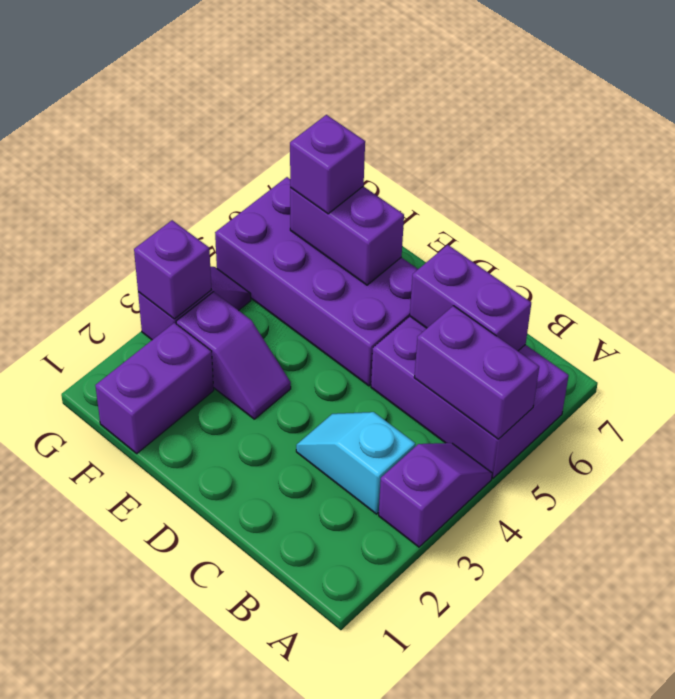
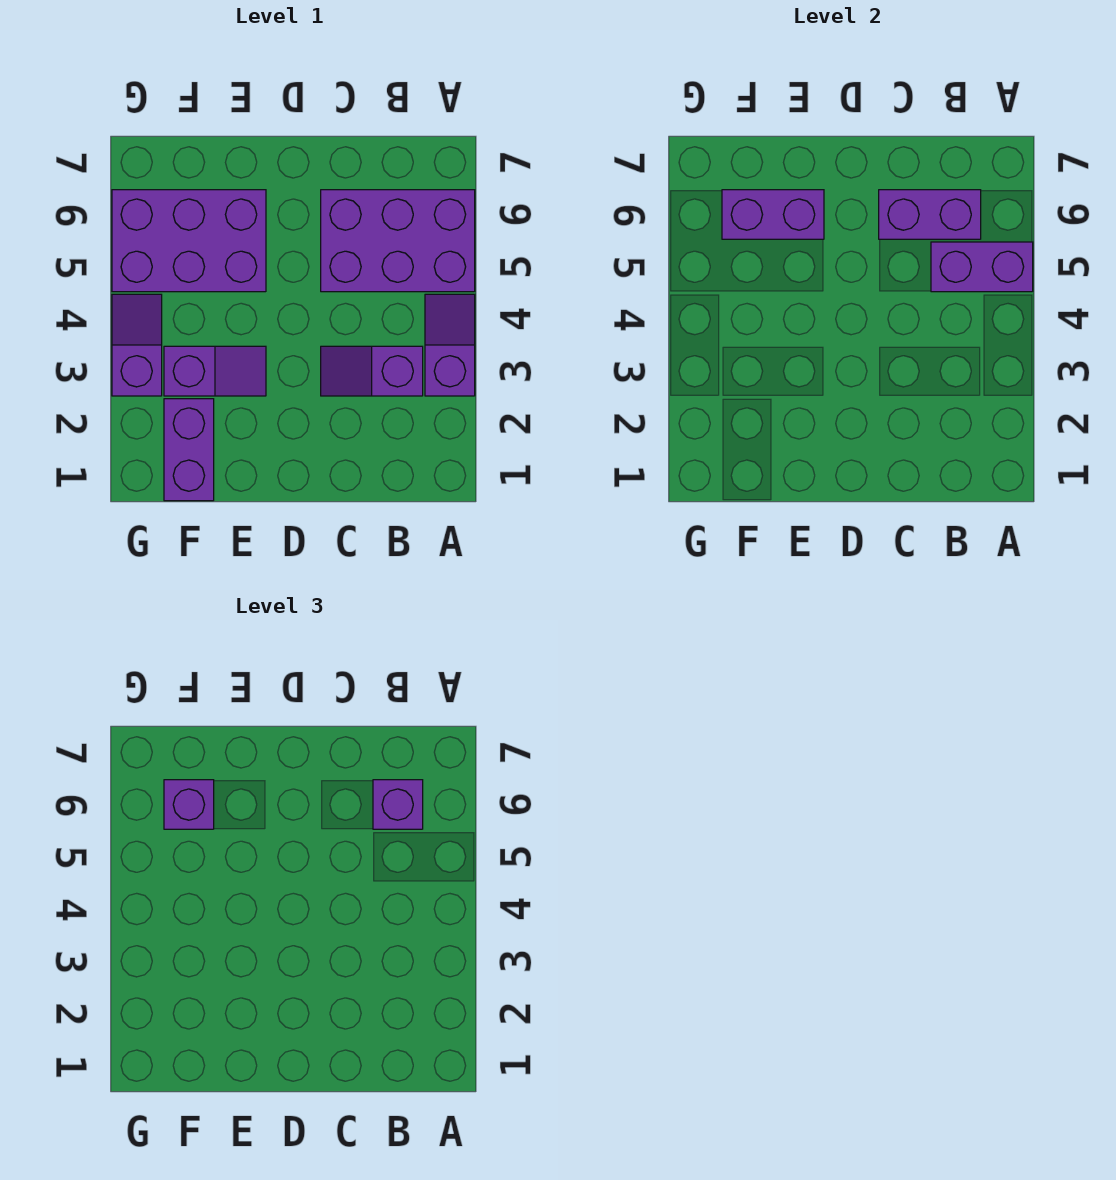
cyan 1x2 slope [296,412,415,514] -> purple 1x2 slope [321,346,423,396]
purple 2x4 brick [215,177,418,386] -> purple 2x3 brick [112,190,266,292]
purple 1x1 brick [134,220,211,319] -> purple 1x1 brick moved to [373,780,423,829]

